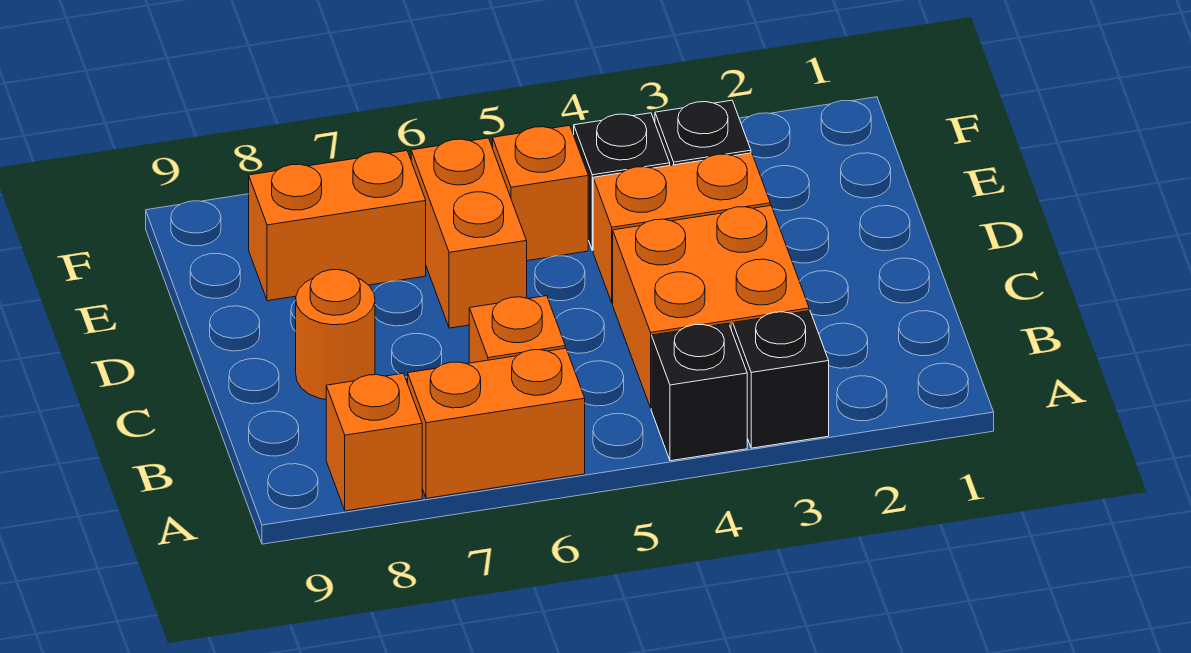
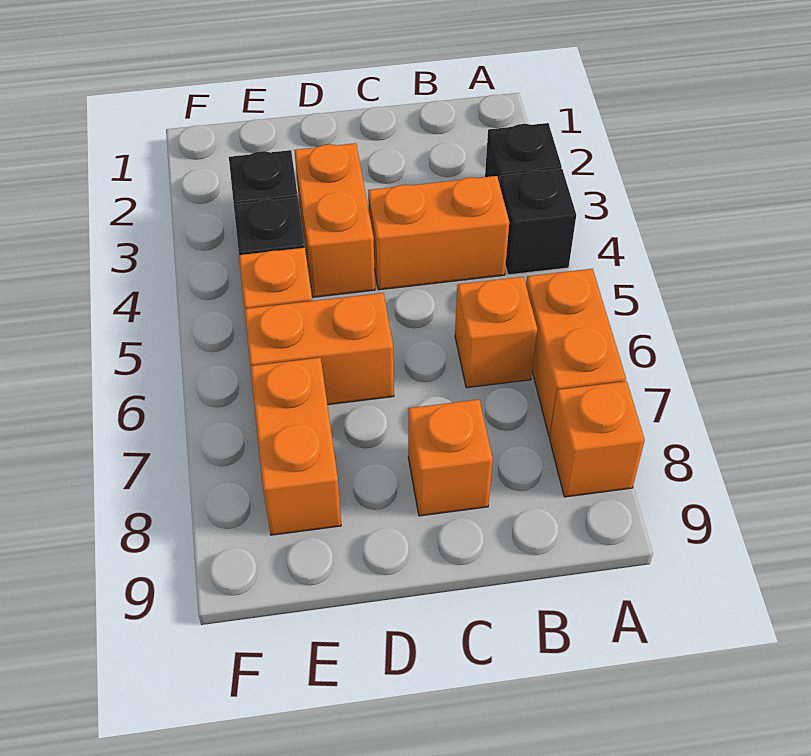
orange 2x2 brick [613,206,809,408] -> orange 1x2 brick [368,176,509,290]
orange 1x1 round brick [296,270,375,400] -> orange 1x1 brick [408,399,493,516]

